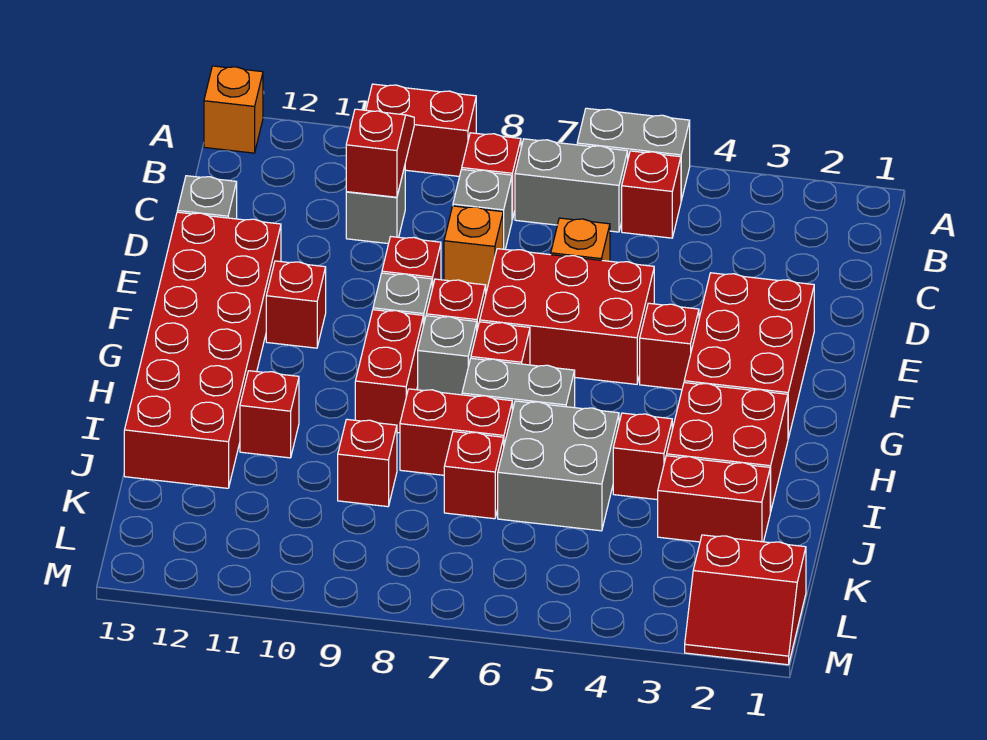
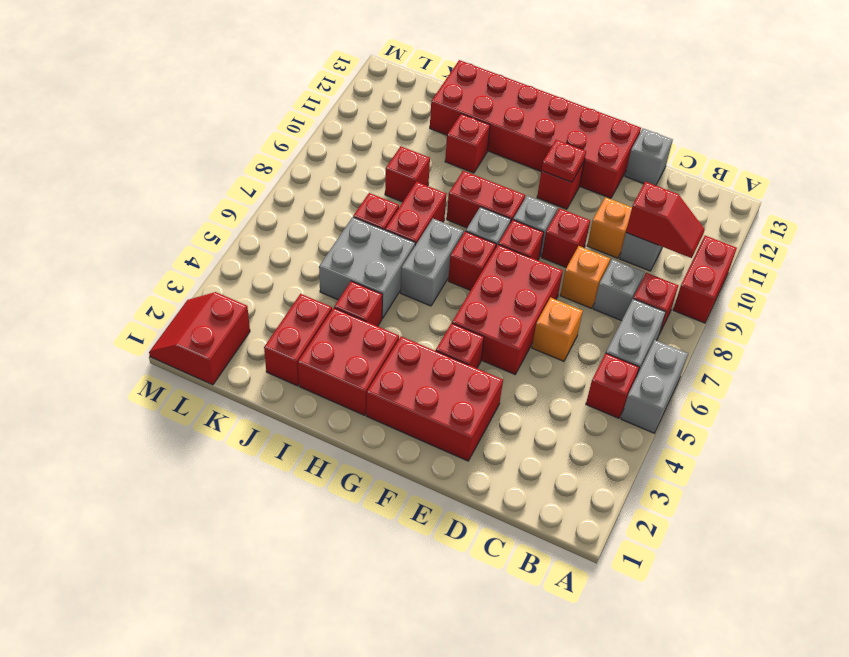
orange 1x1 brick [204,66,263,153] -> orange 1x1 brick moved to [587,197,632,258]
none -> red 1x1 plate [541,140,586,182]

